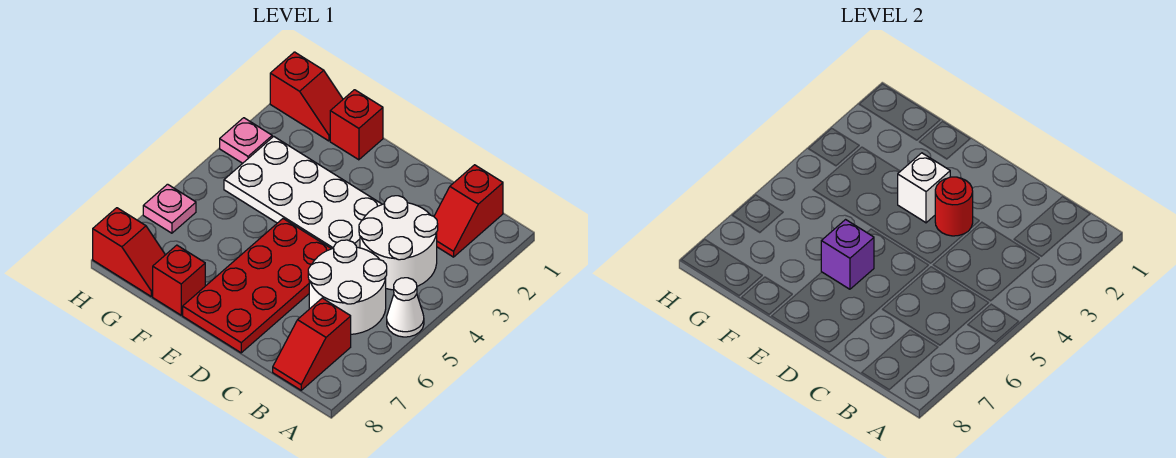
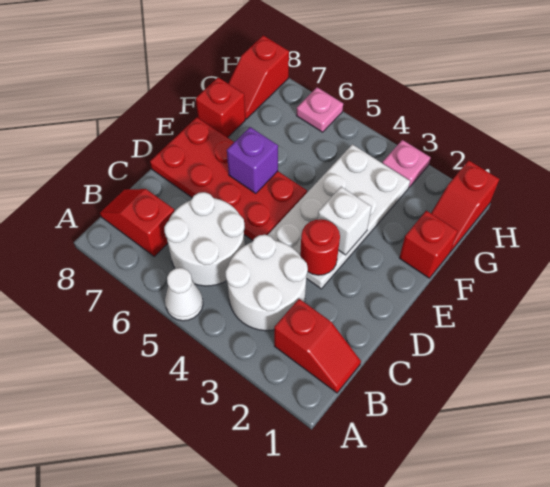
red 1x2 slope [434,165,503,257] -> red 1x2 slope turned to [274,299,361,393]

